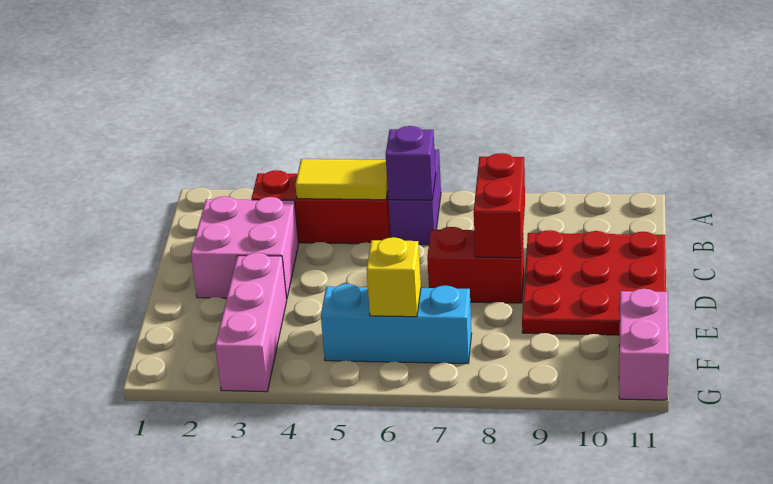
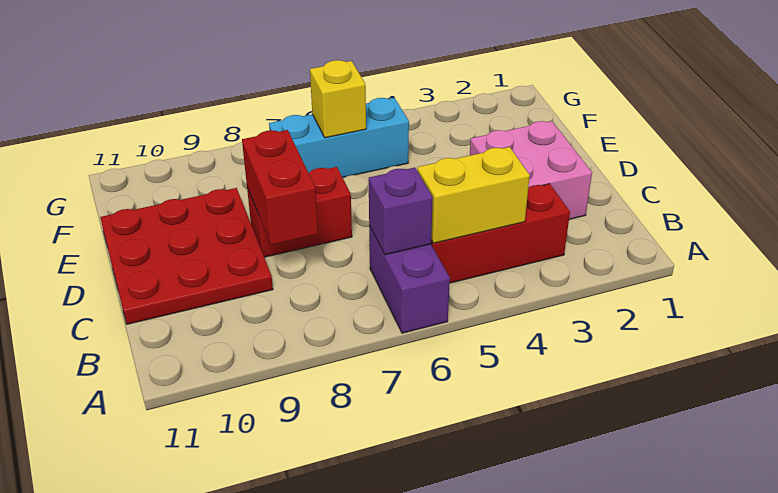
yellow 1x2 tile [295,159,388,200] -> yellow 1x2 brick [417,147,530,243]
pink 1x3 brick [215,253,287,392] -> none
pink 1x2 brick [619,289,669,400] -> none

